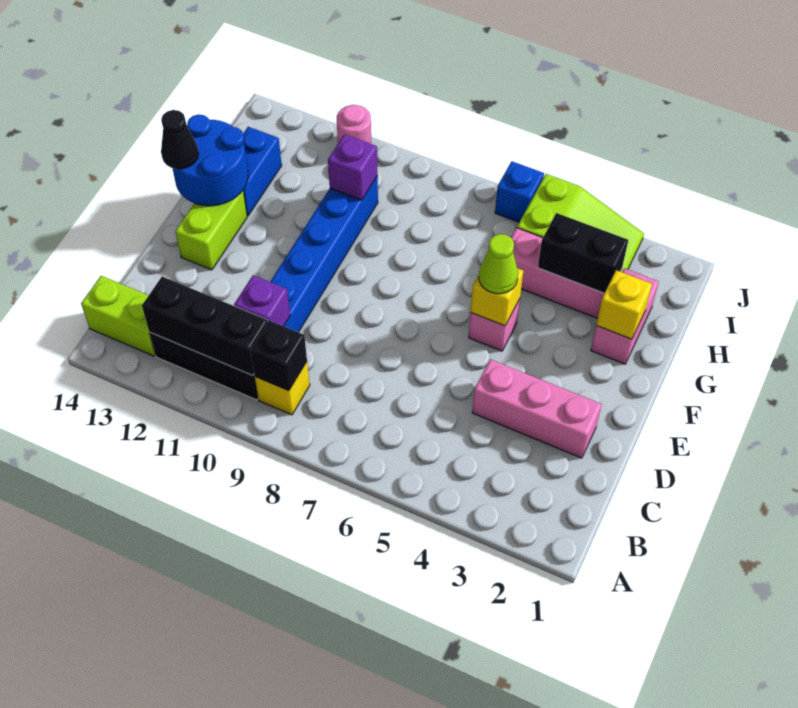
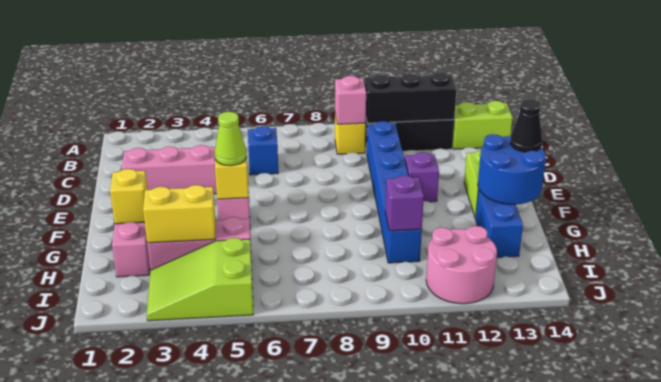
black 1x1 brick [251,321,307,391] -> pink 1x1 brick [335,76,366,124]
purple 1x1 brick [234,275,290,326] -> purple 1x1 brick moved to [405,152,439,202]
black 1x2 brick [538,213,628,293] -> yellow 1x2 brick [143,185,216,243]
blue 1x1 brick [495,161,544,222] -> blue 1x1 brick moved to [248,126,278,175]
pink 1x1 round brick [337,105,371,144] -> pink 2x2 round brick [426,226,497,304]

